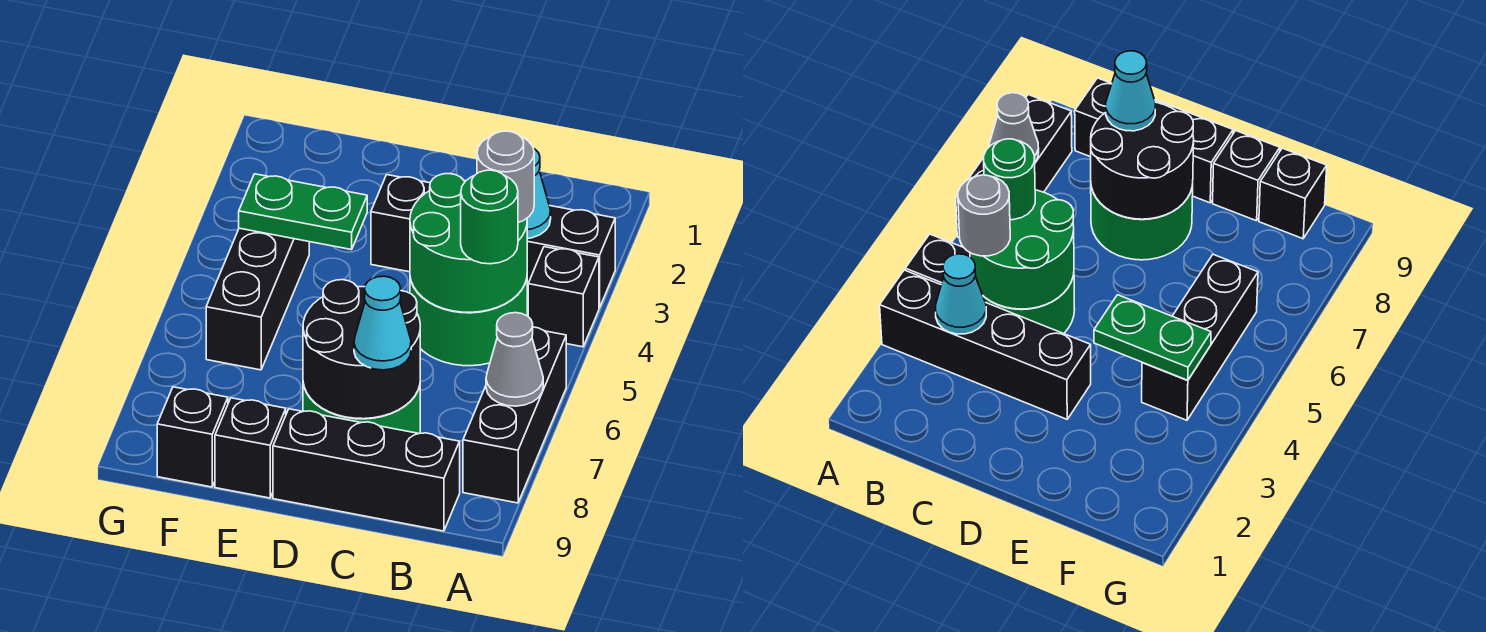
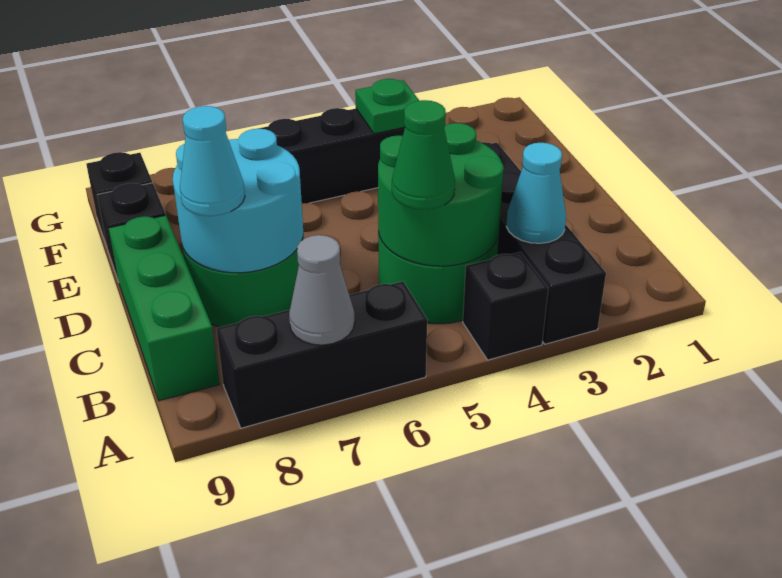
grey 1x1 round brick [477,131,534,223] -> none
green 1x1 round brick [461,170,518,264] -> green 1x1 cone [392,100,455,209]
black 1x3 brick [273,409,460,531] -> green 1x3 brick [108,215,220,401]
black 2x2 round brick [303,280,420,419] -> cyan 2x2 round brick [173,129,303,273]
green 1x2 plate [239,174,367,250] -> green 1x1 plate [355,79,419,134]

